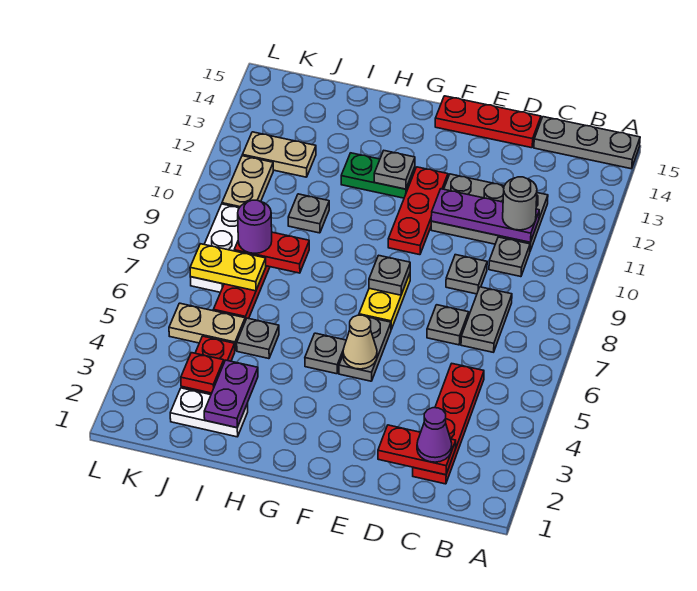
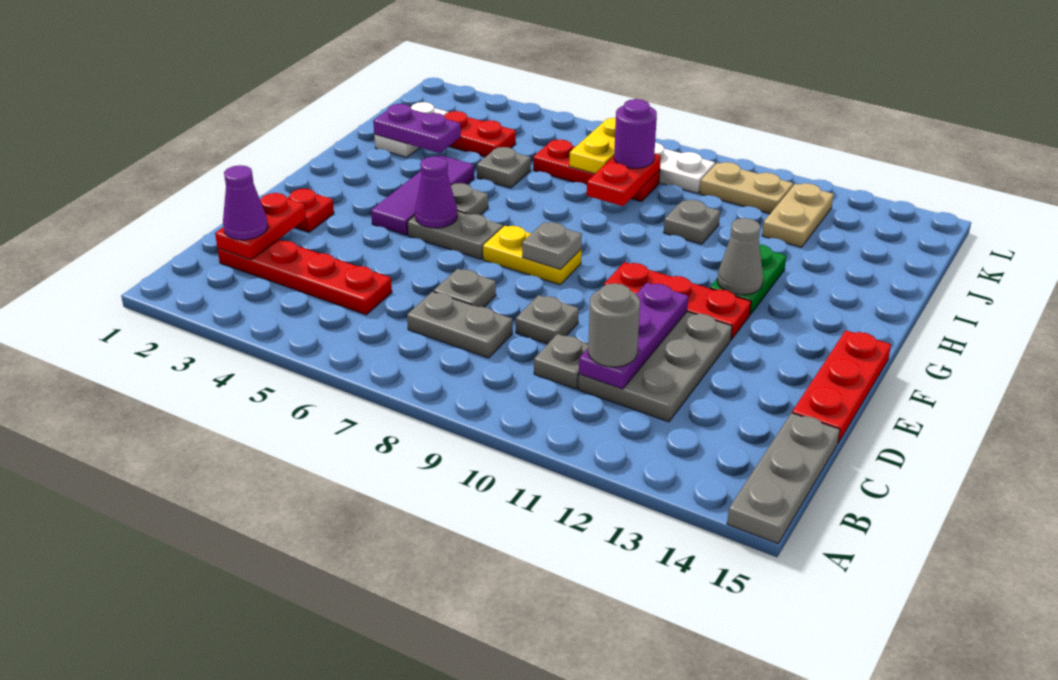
none -> purple 1x3 tile [371,155,474,235]
tan 1x1 cone [343,315,377,369] -> purple 1x1 cone [415,156,457,228]
grey 1x1 plate [374,151,415,189] -> grey 1x1 cone [717,218,763,295]
red 1x1 plate [181,353,224,393] -> red 1x1 plate moved to [288,189,334,232]
tan 1x2 plate [169,303,245,350] -> none

